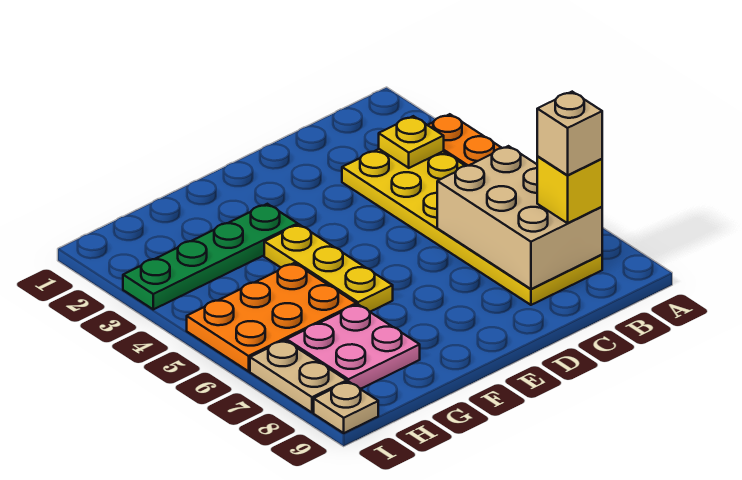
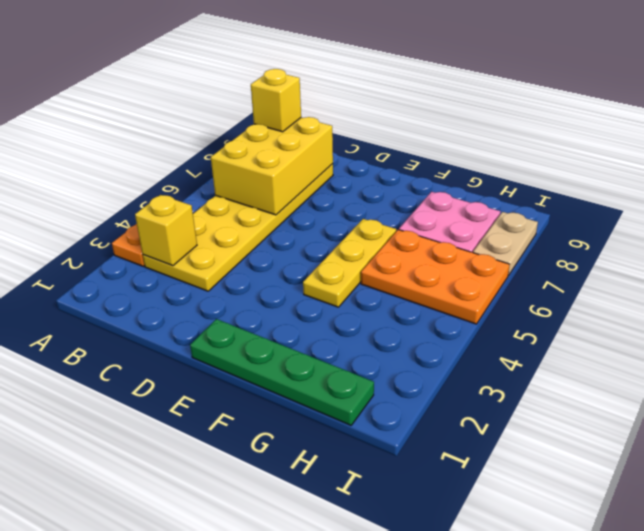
yellow 1x1 plate [379,116,444,168] -> yellow 1x1 brick [135,195,197,266]
tan 2x3 brick [437,146,602,289] -> yellow 2x3 brick [211,117,333,215]
tan 1x1 brick [537,92,602,175] -> none
green 1x4 plate [123,204,298,309] -> green 1x4 plate moved to [190,319,374,425]
tan 1x1 plate [314,381,378,433] -> none

